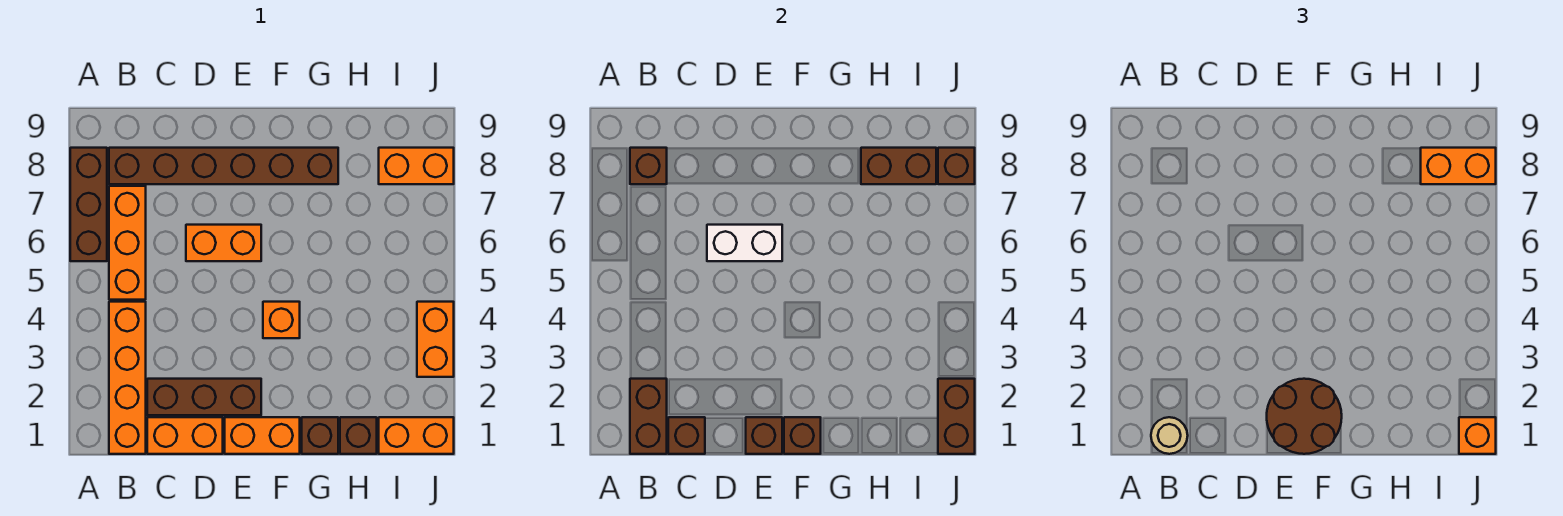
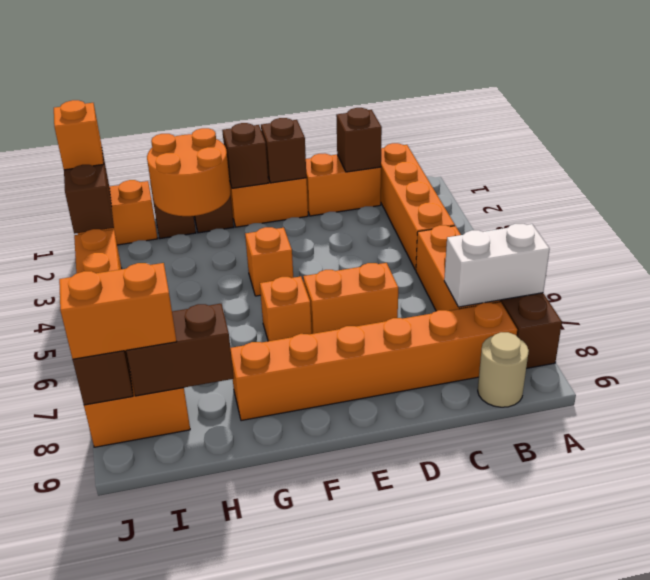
brown 1x2 brick [630,379,667,454] -> none
tan 1x1 round brick [1151,417,1188,454] -> tan 1x1 round brick moved to [478,332,529,407]
brown 1x6 brick [109,148,338,184] -> orange 1x6 brick [230,302,517,421]
brown 1x1 brick [630,148,667,184] -> none
brown 1x3 brick [147,379,261,415] -> none
white 1x2 brick [707,225,782,261] -> white 1x2 brick moved to [444,224,550,307]
brown 2x2 round brick [1267,379,1342,454] -> none
none -> orange 1x1 brick [260,276,312,341]
none -> orange 2x2 round brick [147,128,231,216]

